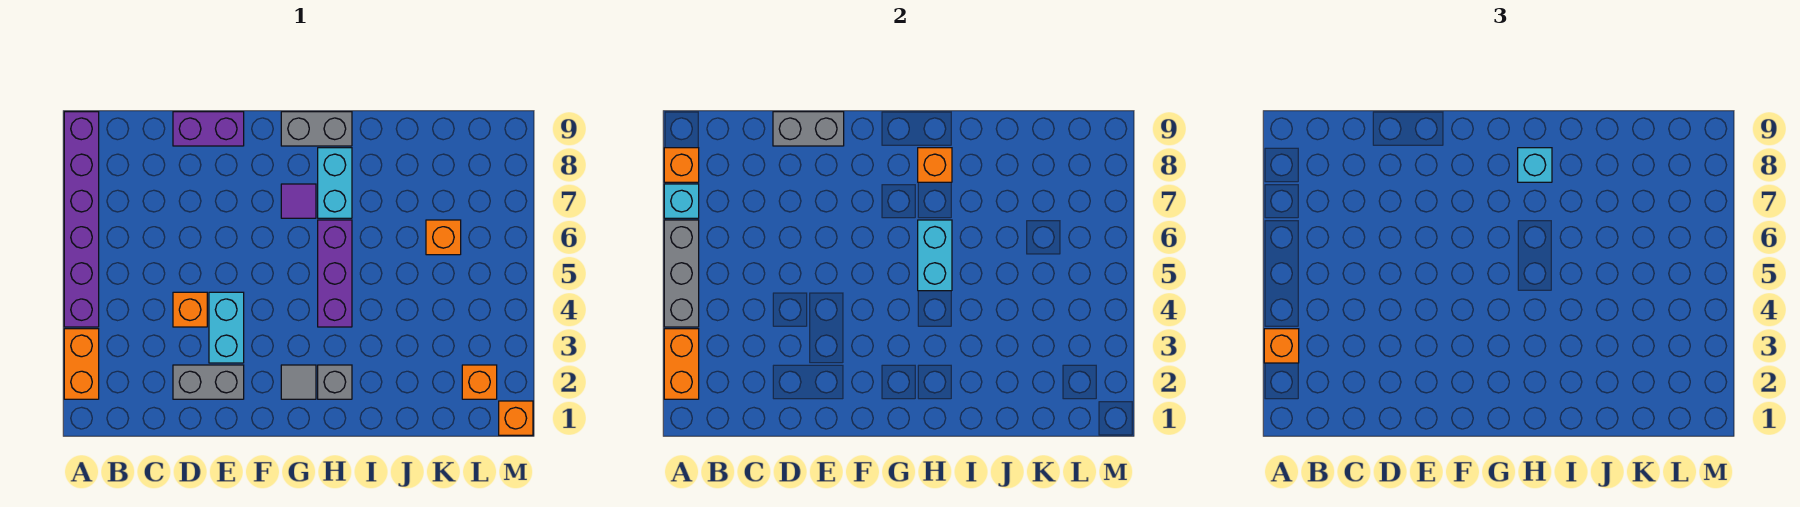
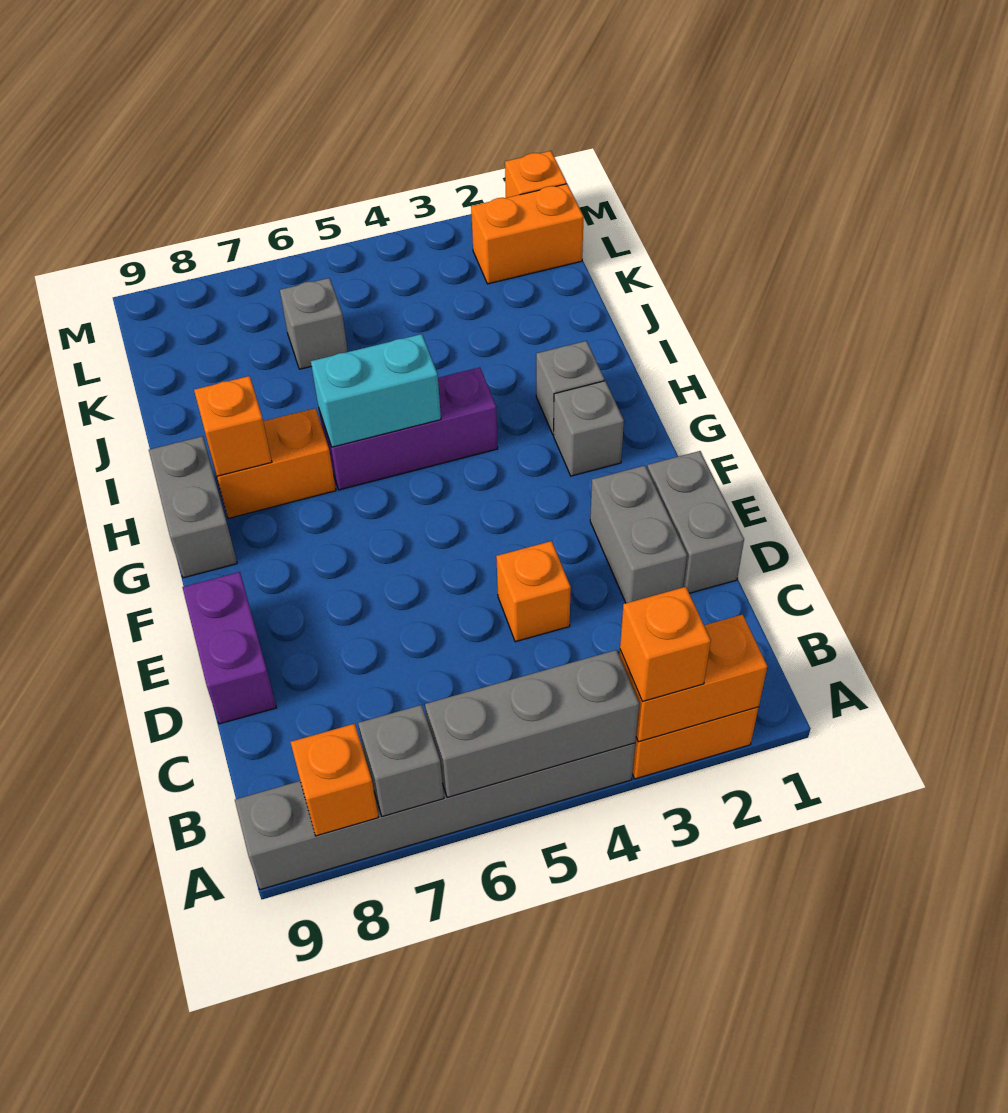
purple 1x6 brick [64,112,99,327] -> grey 1x6 brick [235,743,635,890]
cyan 1x1 brick [664,184,699,218] -> grey 1x1 brick [358,705,444,817]
grey 1x2 brick [773,112,844,146] -> grey 1x2 brick moved to [647,451,744,593]
cyan 1x2 brick [209,292,244,363] -> none
grey 1x1 tile [281,365,316,399] -> grey 1x1 brick [554,381,624,476]
purple 1x1 tile [281,184,316,218] -> none
cyan 1x2 brick [318,148,352,218] -> orange 1x2 brick [211,408,336,518]
cyan 1x1 brick [1518,148,1552,182] -> none
orange 1x1 brick [426,220,461,255] -> grey 1x1 brick [280,278,348,369]
orange 1x1 brick [462,365,497,399] -> orange 1x2 brick [471,184,584,284]

